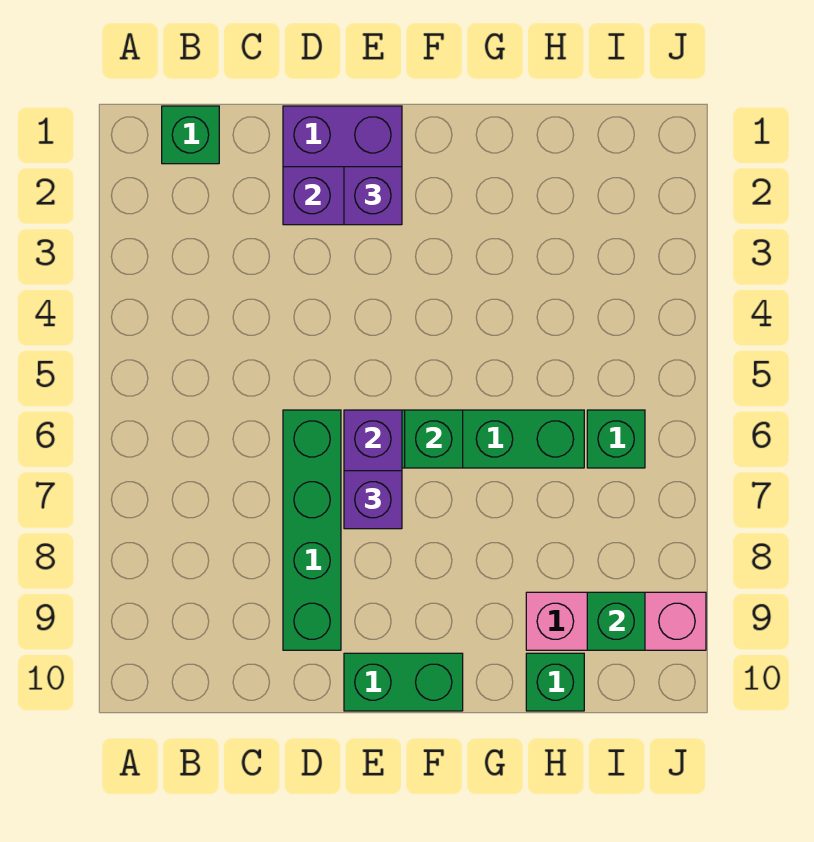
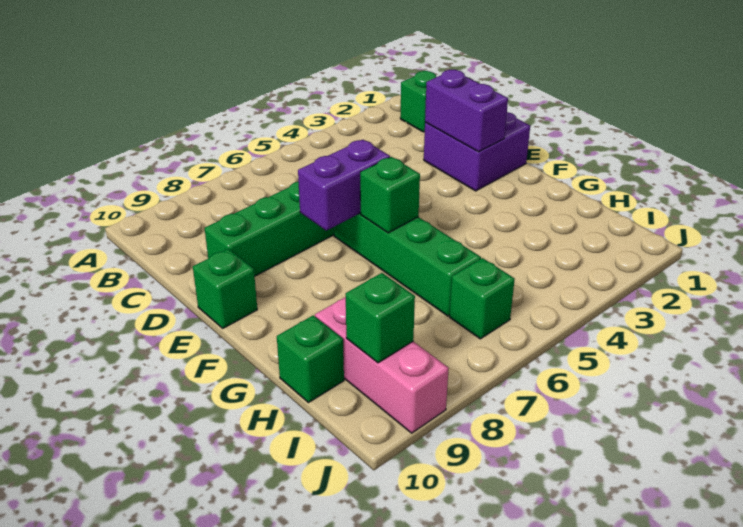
purple 1x1 brick [344,167,402,225] -> none
purple 1x1 brick [344,471,402,529] -> none
green 1x2 brick [344,653,463,711] -> green 1x1 brick [193,249,257,328]

